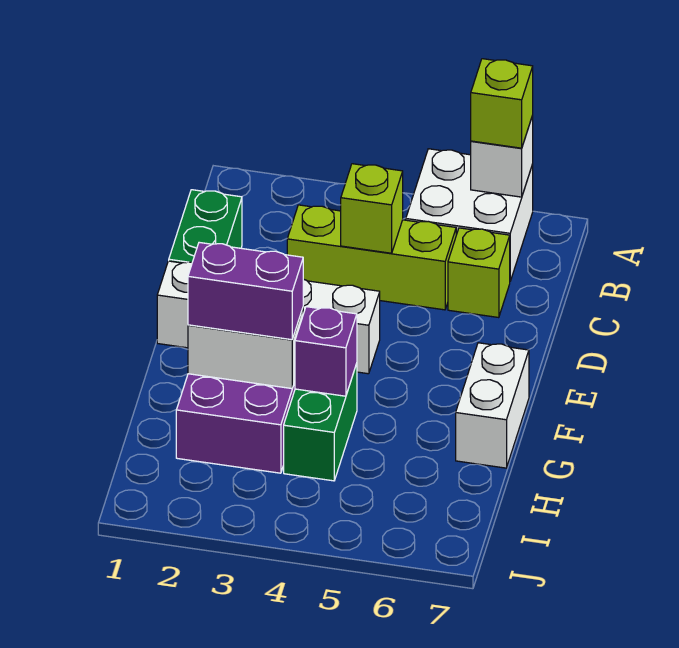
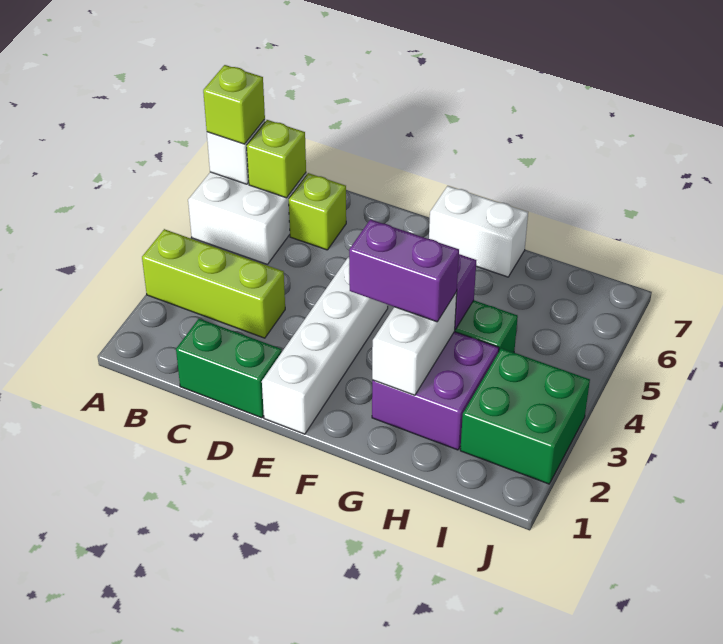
lime 1x3 brick [287,205,456,310] -> lime 1x3 brick turned to [142,229,285,338]
lime 1x1 brick [341,164,403,253] -> lime 1x1 brick moved to [247,120,306,198]
purple 1x2 brick [188,242,303,340] -> purple 1x2 brick turned to [349,219,459,322]
none -> green 2x2 brick [460,348,590,484]

